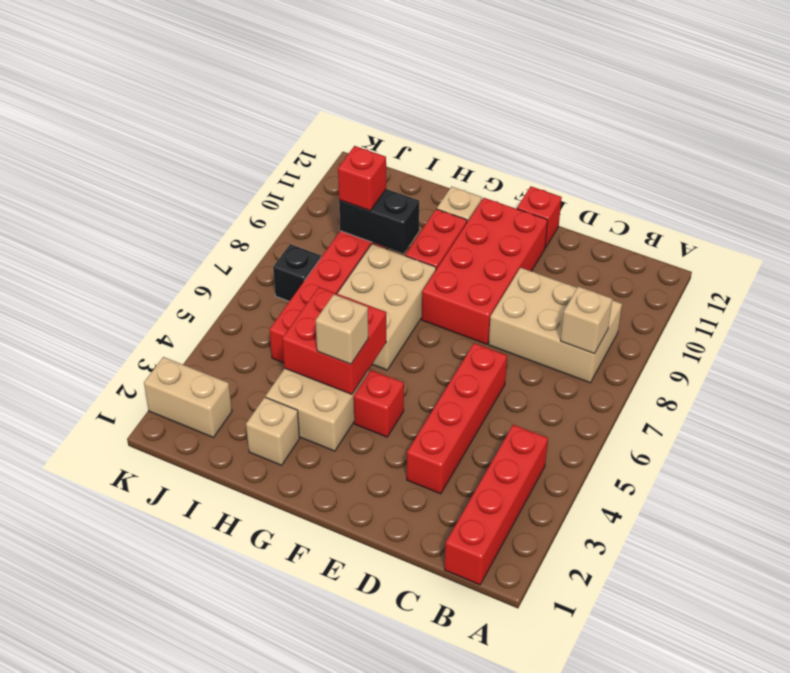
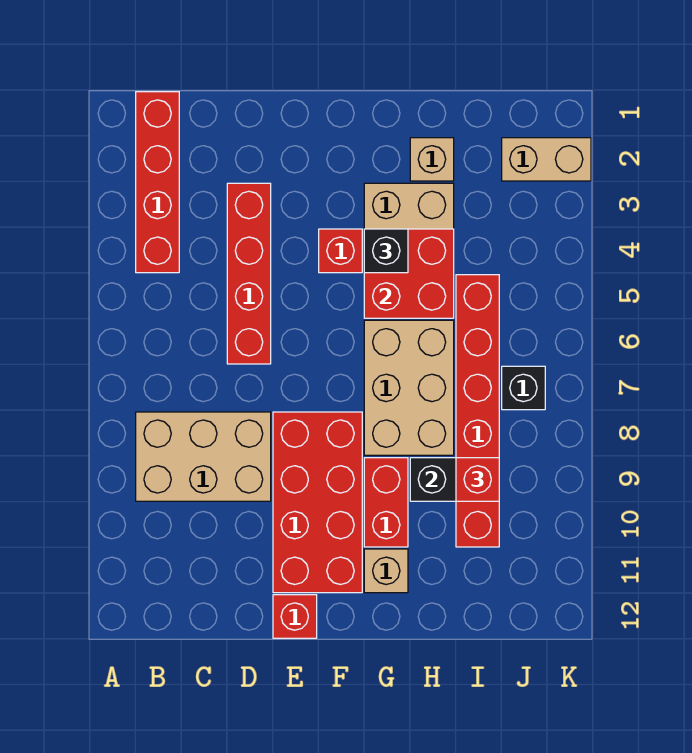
tan 1x1 brick [561,286,612,353] -> none
tan 1x1 brick [316,295,368,364] -> black 1x1 brick [364,229,408,273]

